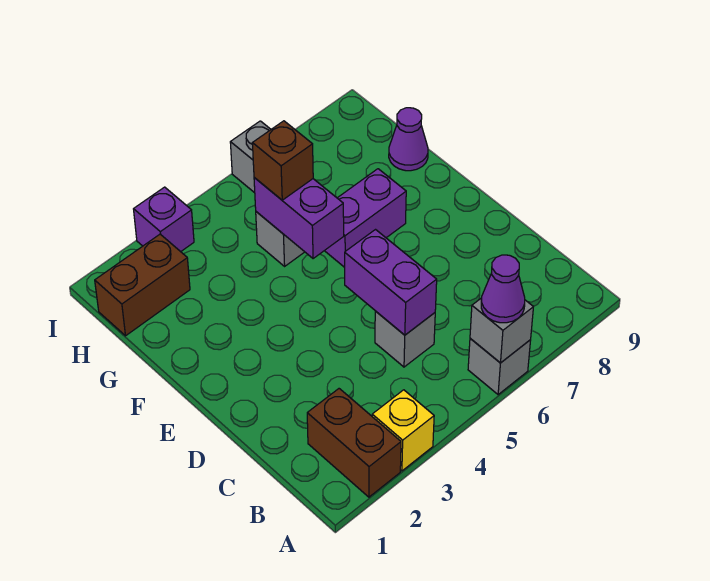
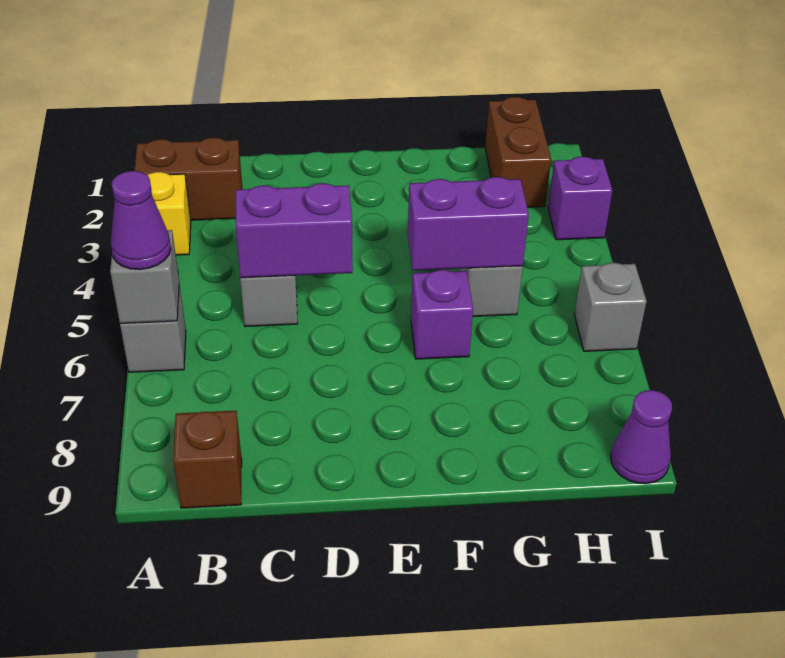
purple 1x2 brick [325,169,406,267] -> purple 1x1 brick [411,270,473,359]
brown 1x1 brick [252,121,313,200] -> brown 1x1 brick moved to [173,411,242,508]
purple 1x1 cone [389,108,428,171] -> purple 1x1 cone moved to [611,390,672,484]

